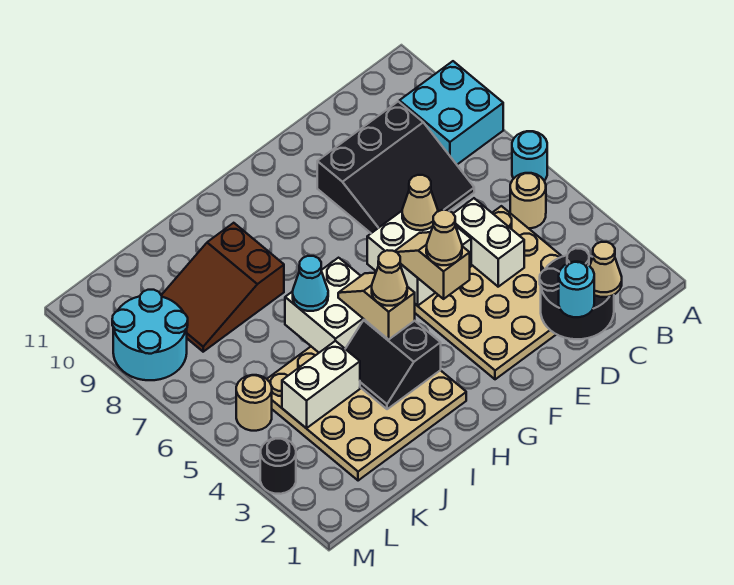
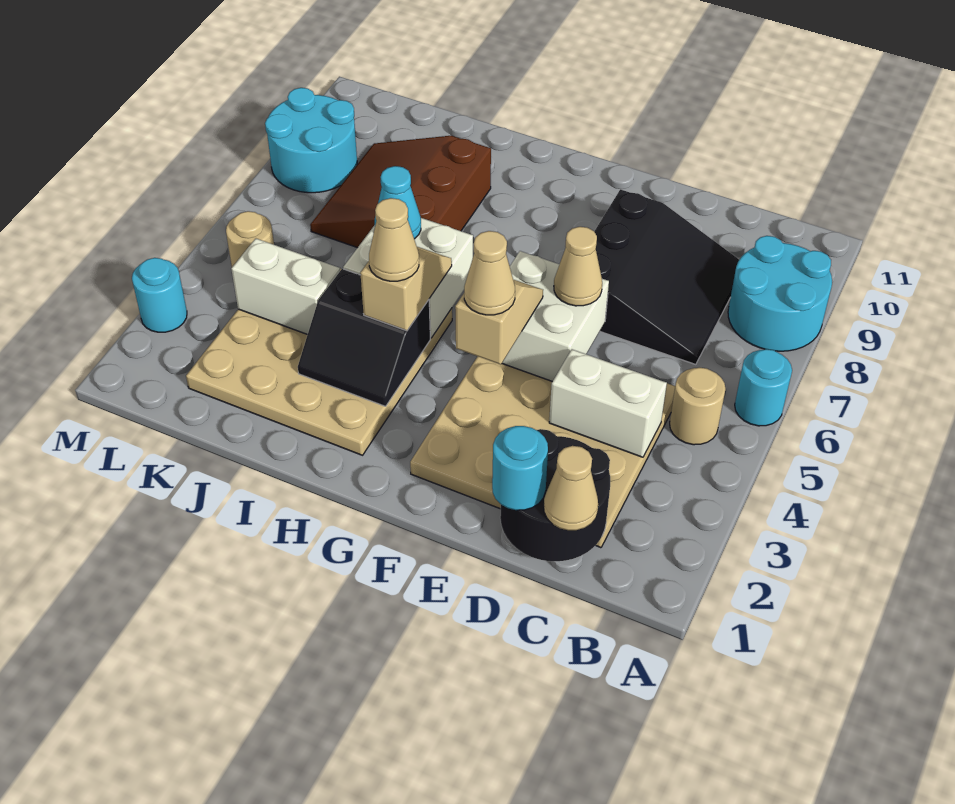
cyan 2x2 brick [400,61,503,164] -> cyan 2x2 round brick [728,236,832,351]
black 3x3 slope [317,102,474,233] -> black 3x3 slope turned to [594,189,739,365]
white 1x2 brick [453,198,524,287] -> white 1x2 brick turned to [549,349,667,457]
black 2x2 slope [346,320,441,409] -> black 2x2 slope turned to [298,269,430,406]
brown 2x3 slope [161,223,284,352] -> brown 3x3 slope [310,136,491,248]
black 1x1 round brick [260,438,296,494] -> cyan 1x1 round brick [132,258,187,332]

